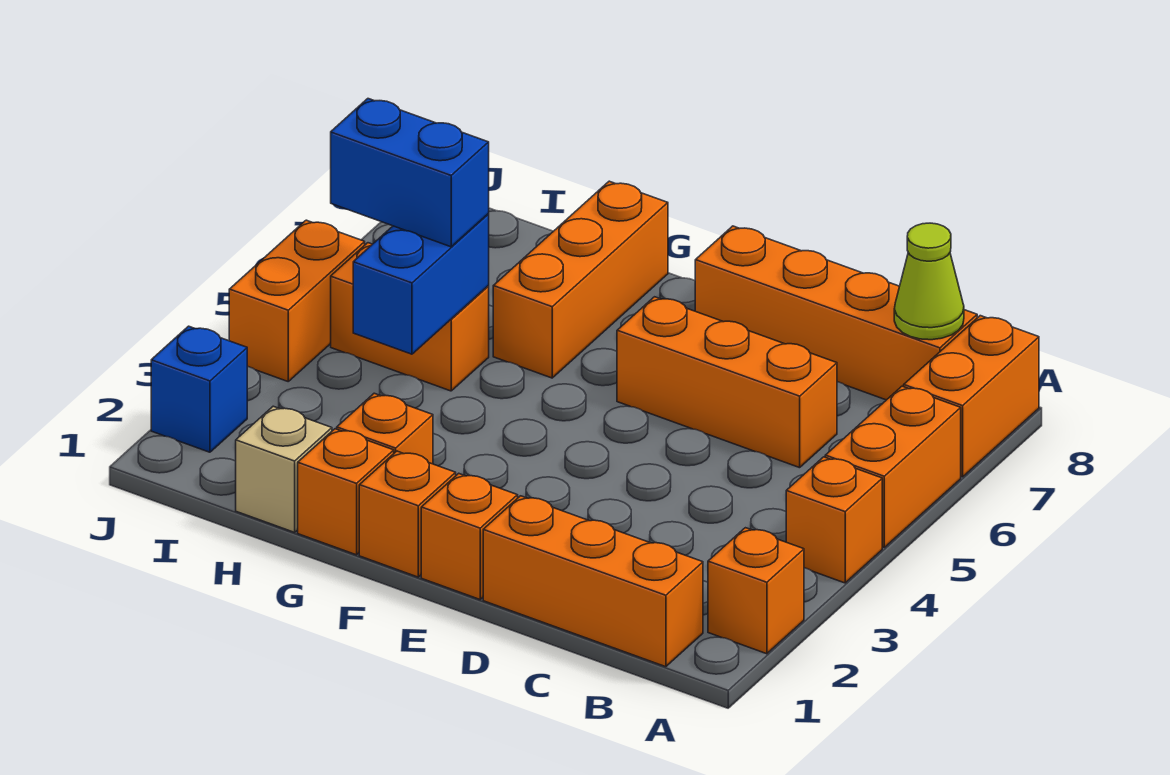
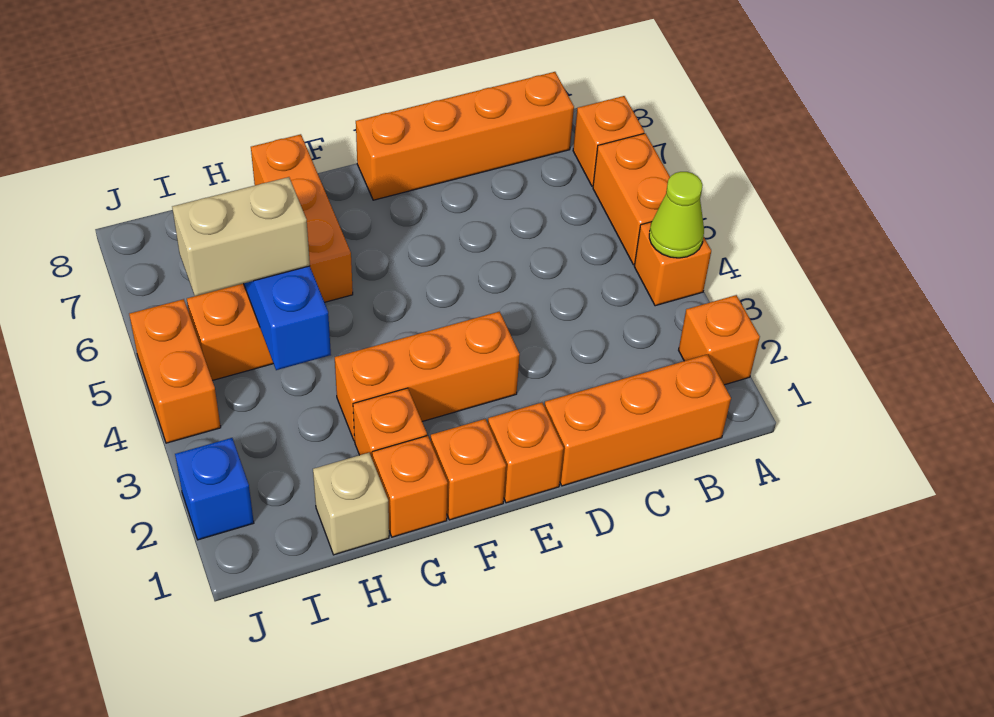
orange 1x2 brick [904,316,1039,477] -> orange 1x1 brick [573,96,644,186]
lime 1x1 cone [894,223,964,340] -> lime 1x1 cone moved to [649,172,704,258]
orange 1x3 brick [617,297,837,468] -> orange 1x3 brick moved to [335,312,520,441]
blue 1x2 brick [331,99,489,247] -> tan 1x2 brick [172,177,310,296]

